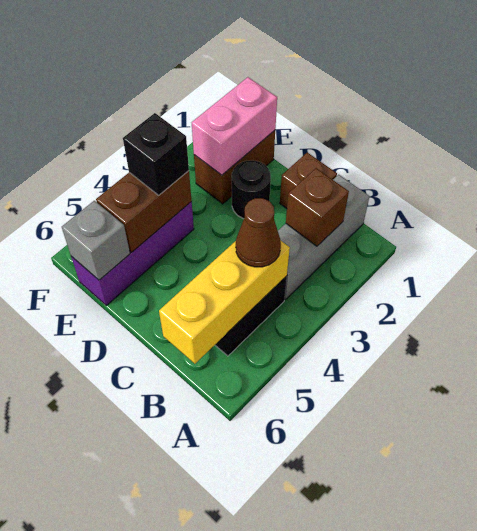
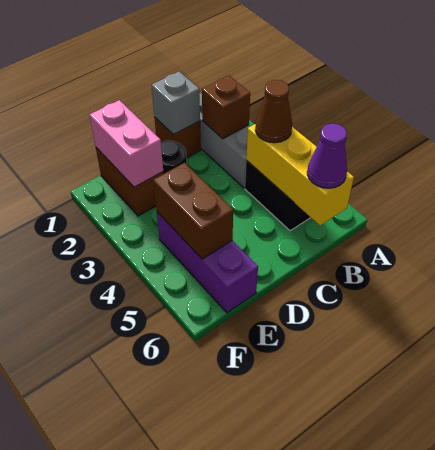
none -> purple 1x1 cone [307,124,347,188]
black 1x1 brick [123,113,189,195] -> none
grey 1x1 brick [62,201,130,280] -> grey 1x1 brick moved to [151,72,200,135]

